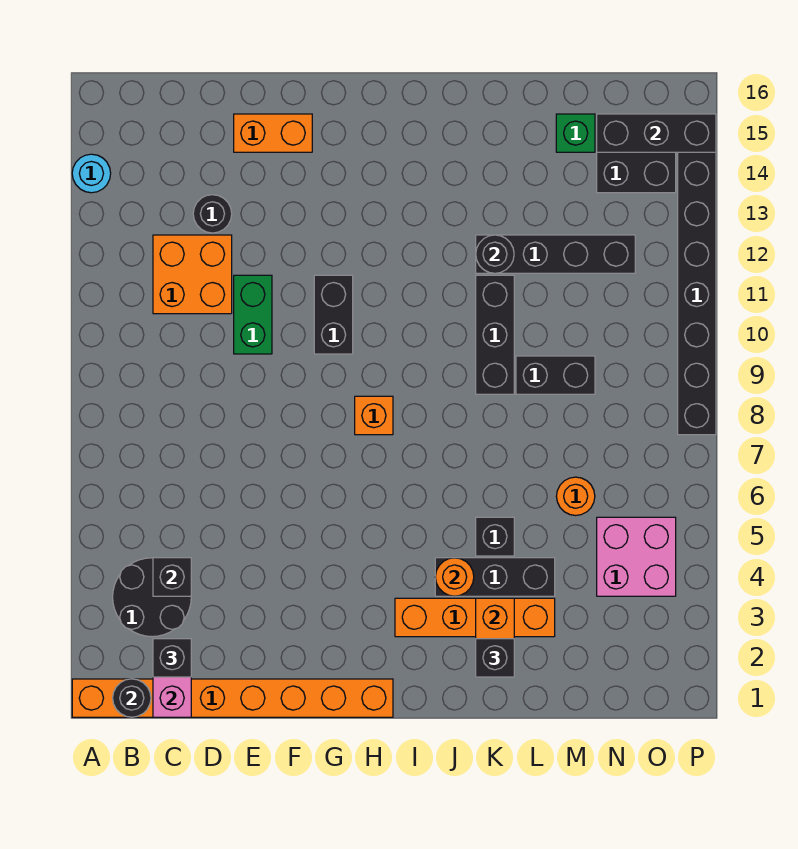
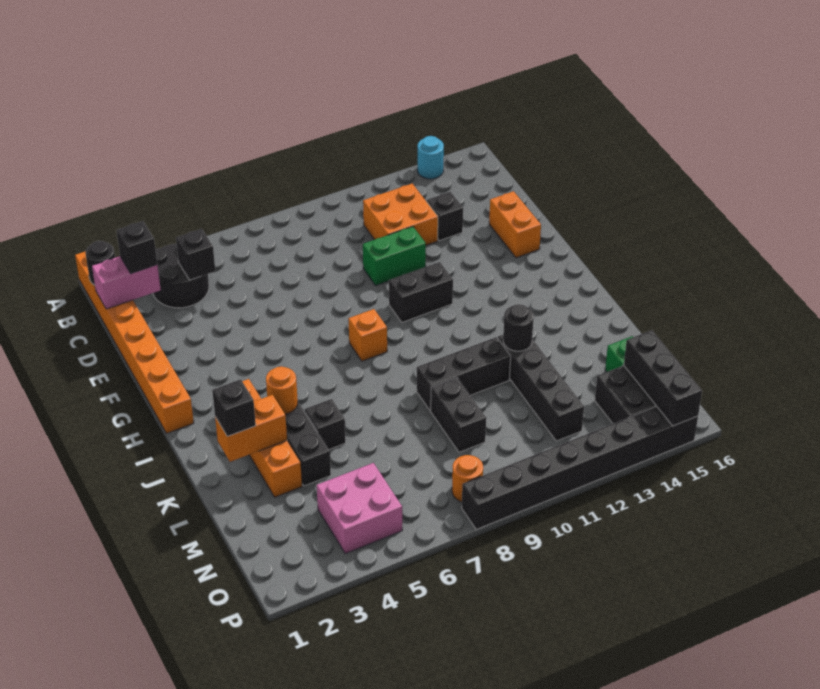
black 1x1 round brick [193,195,232,233] -> black 1x1 brick [427,192,463,241]
orange 1x1 round brick [556,477,595,515] -> orange 1x1 round brick moved to [452,455,483,502]

